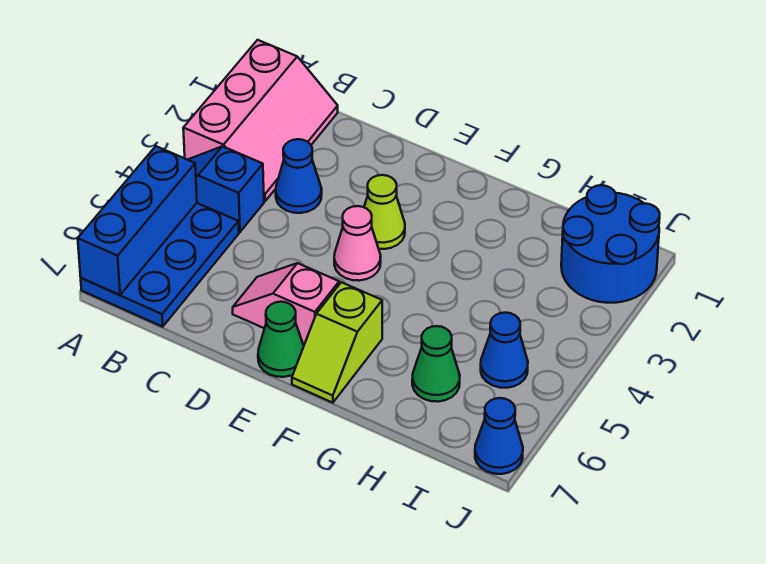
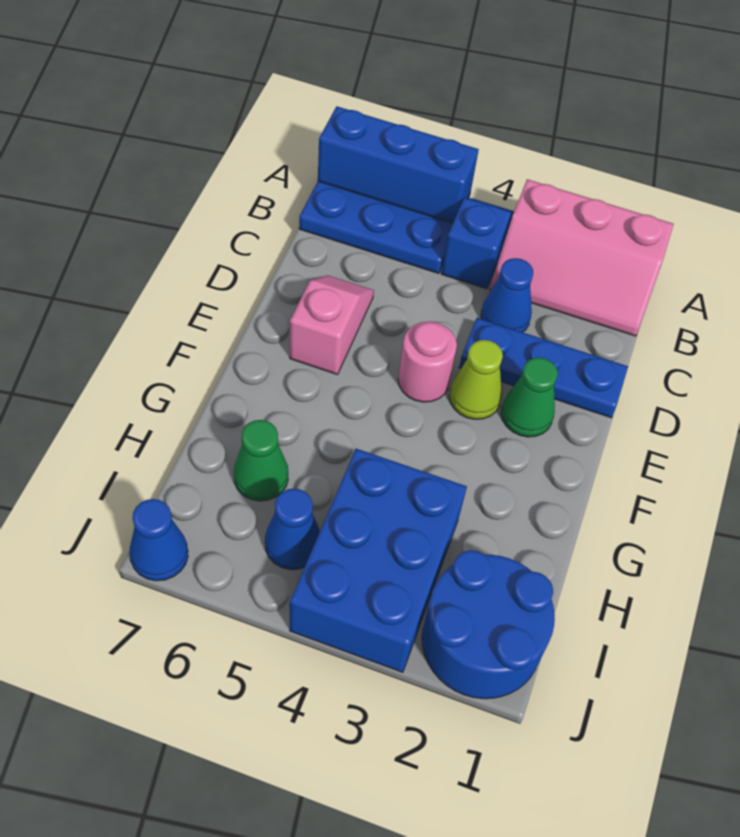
none -> blue 1x3 plate [459,318,628,418]
pink 1x1 cone [334,206,381,281] -> pink 1x1 round brick [398,322,457,402]
green 1x1 cone [258,302,304,377] -> green 1x1 cone moved to [501,357,558,437]
lime 1x2 slope [292,282,382,403] -> none
none -> blue 2x3 brick [290,449,467,672]

